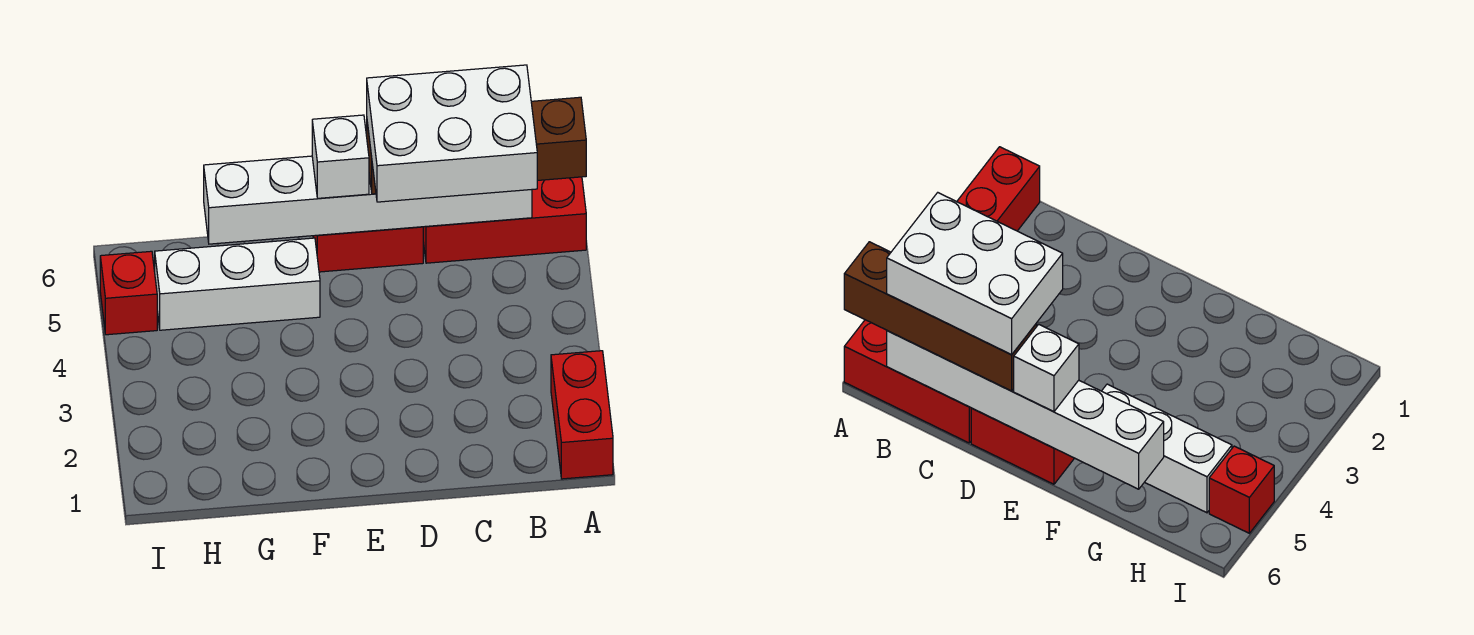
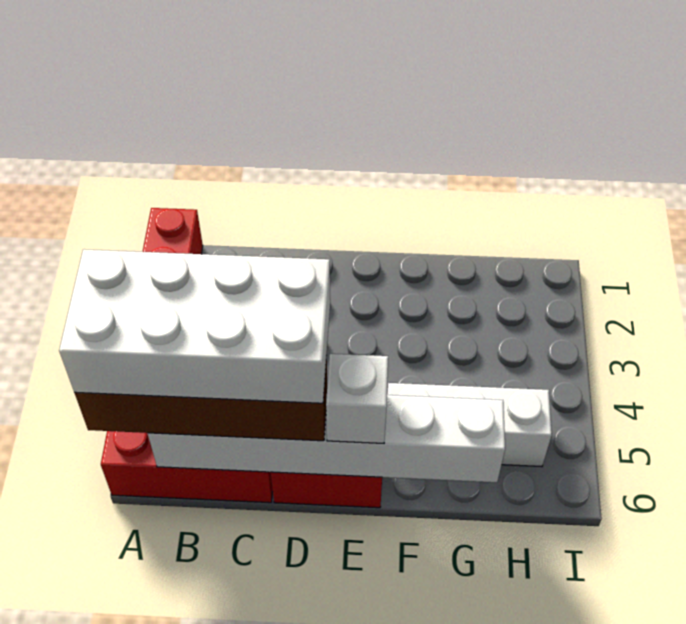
white 2x3 brick [367,65,537,202] -> white 2x4 brick [59,249,330,403]
red 1x1 brick [100,251,157,335] -> none

